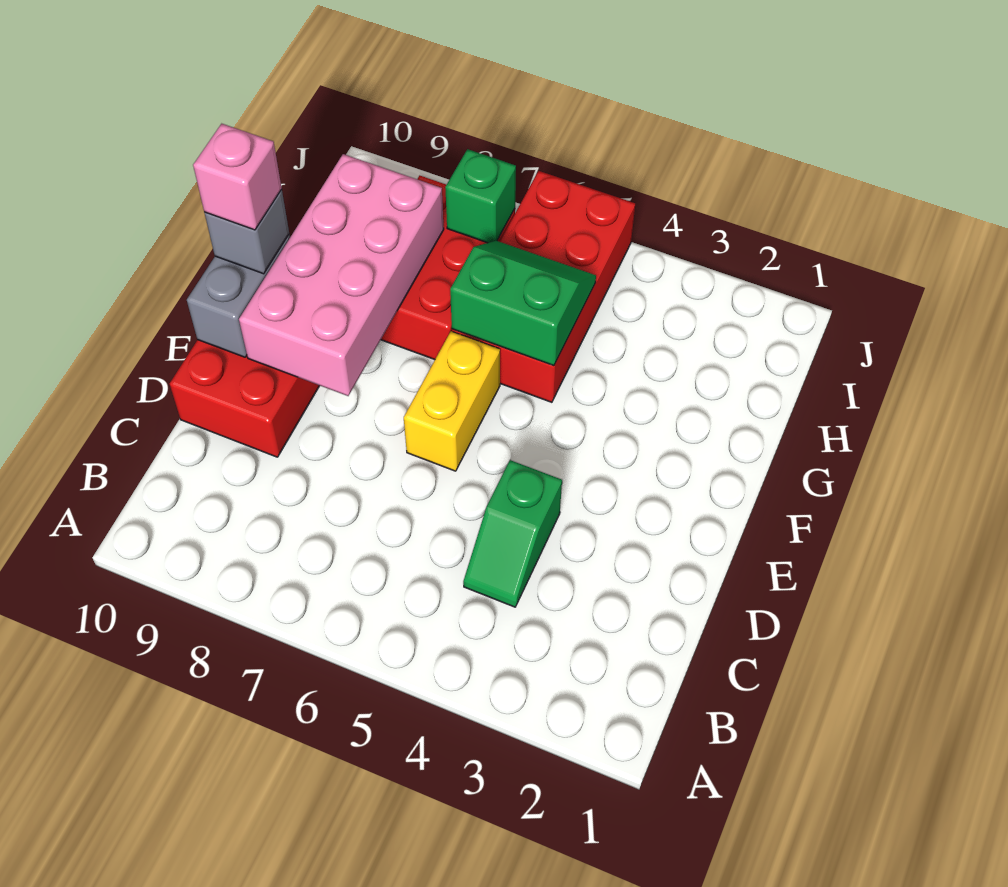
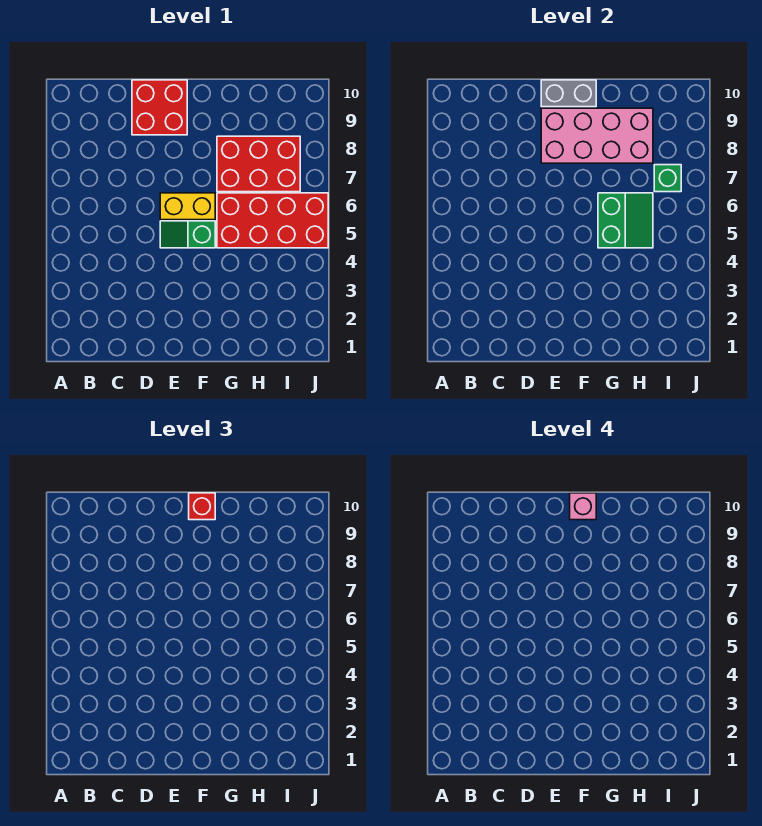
green 1x2 slope [463,460,562,607] -> green 1x2 slope moved to [160,221,215,248]
grey 1x1 brick [204,189,289,274] -> red 1x1 brick [189,493,215,520]

